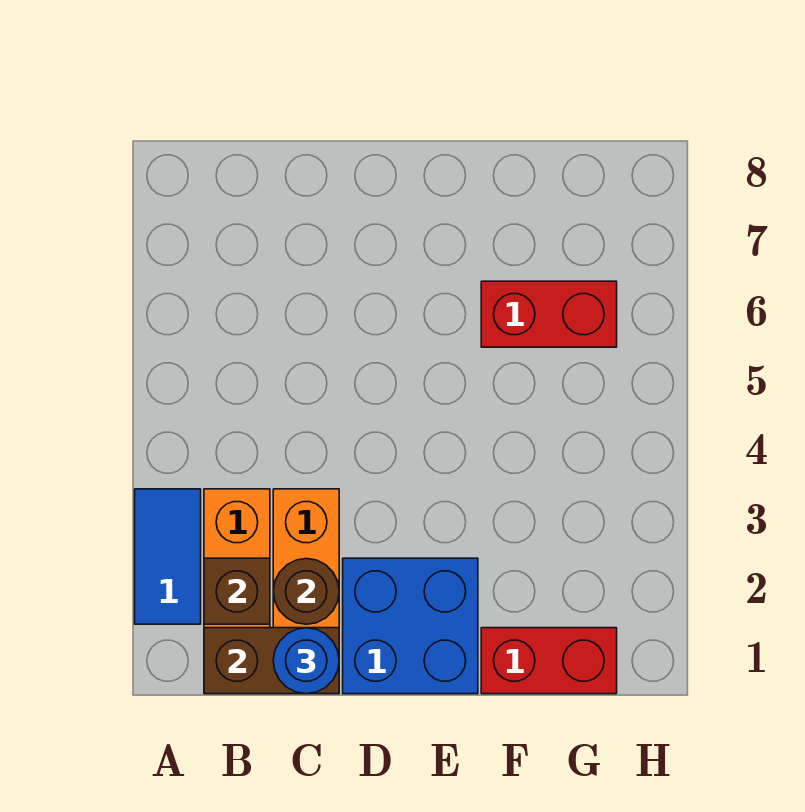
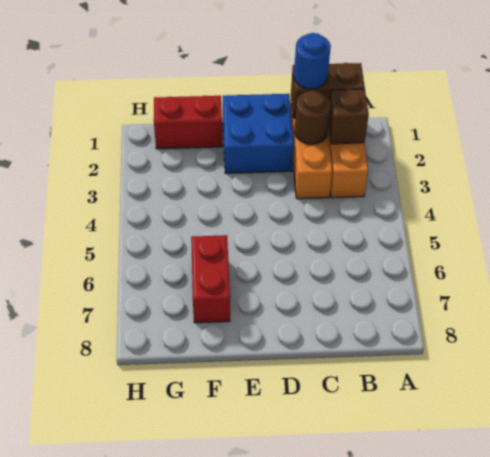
blue 1x2 tile [135,489,201,624] -> none
red 1x2 brick [481,281,617,347] -> red 1x2 brick turned to [191,235,230,323]

